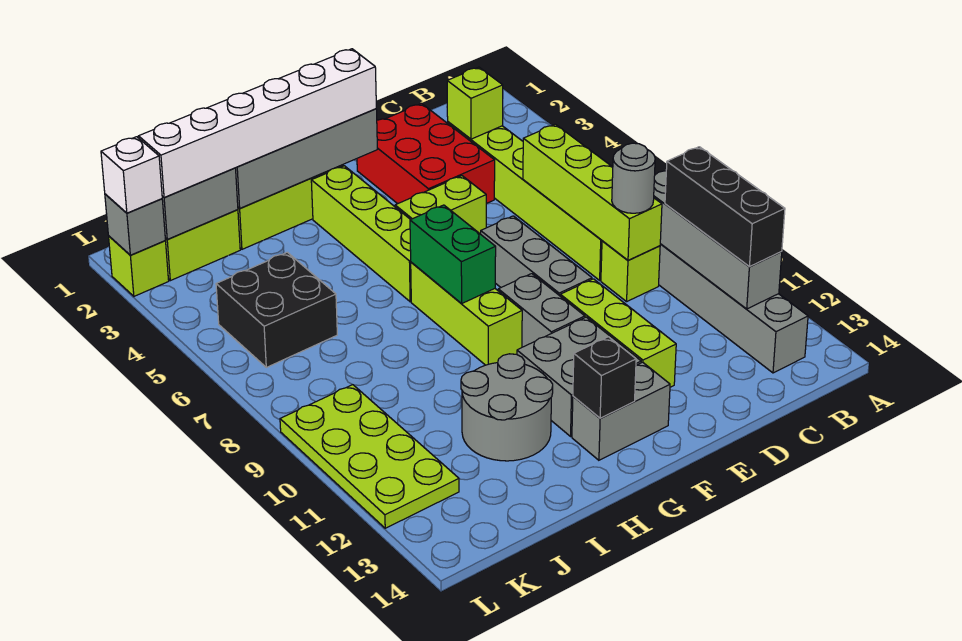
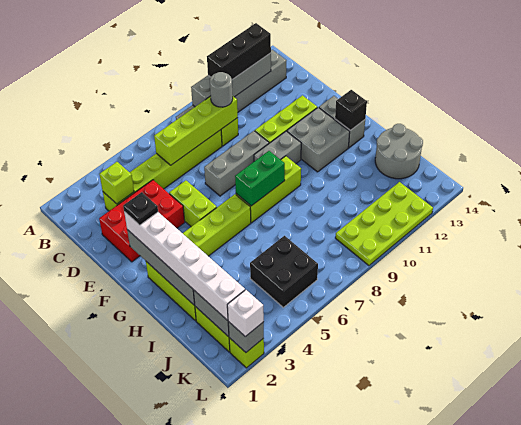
none -> black 1x1 plate [123,192,158,225]
grey 2x2 round brick [461,354,553,461] -> grey 2x2 round brick moved to [375,124,423,179]

